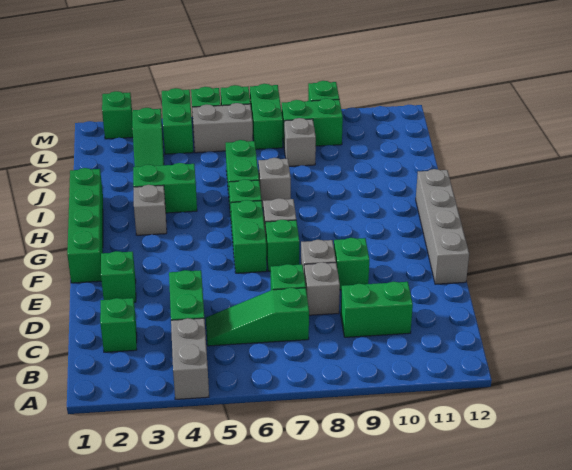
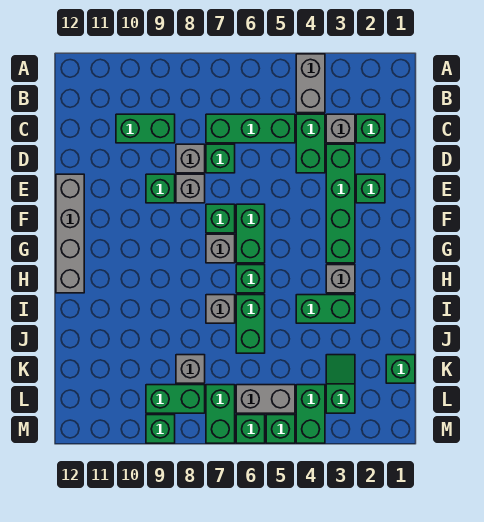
none -> grey 1x1 brick [326,114,355,143]
green 1x3 slope [206,288,309,346] -> green 1x3 brick [206,114,295,143]
green 1x4 brick [67,168,103,283] -> green 1x4 brick moved to [326,144,355,263]
green 1x1 brick [102,91,133,139] -> green 1x1 brick moved to [386,355,415,383]

